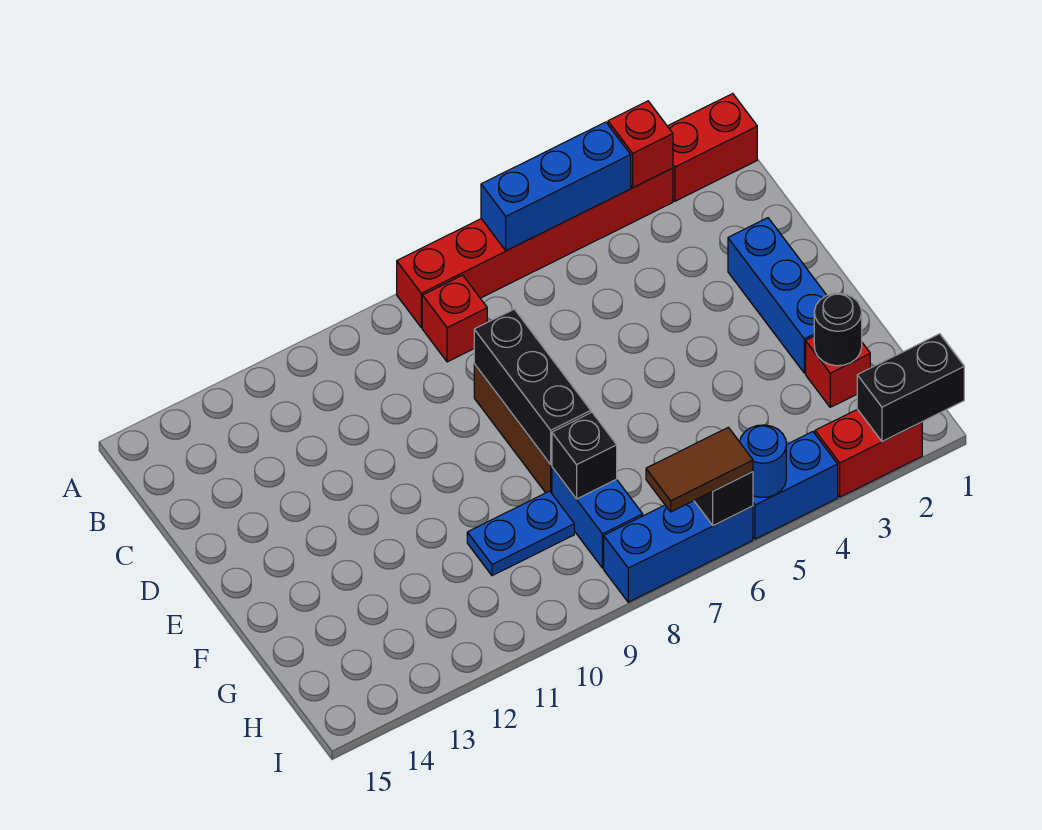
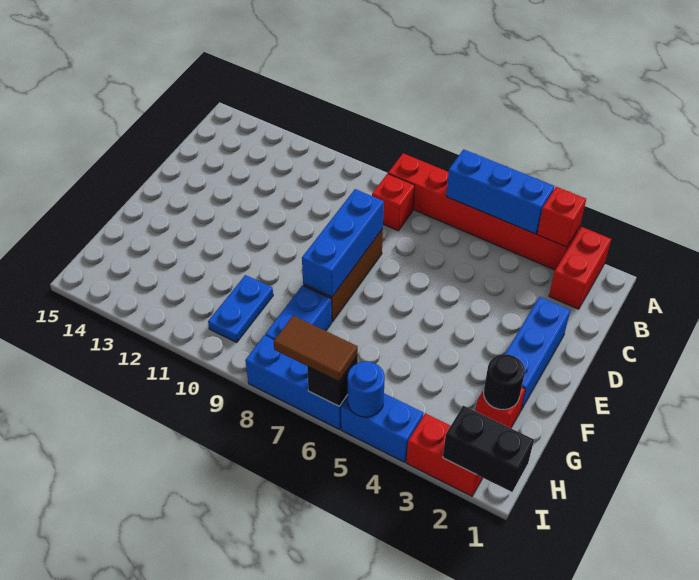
red 1x2 brick [668,94,757,201] -> red 1x2 brick turned to [549,227,611,309]
black 1x3 brick [474,309,591,465] -> blue 1x3 brick [302,189,384,297]
black 1x1 brick [552,412,617,499] -> none
blue 1x2 plate [467,491,574,576] -> blue 1x2 plate turned to [208,275,273,342]

